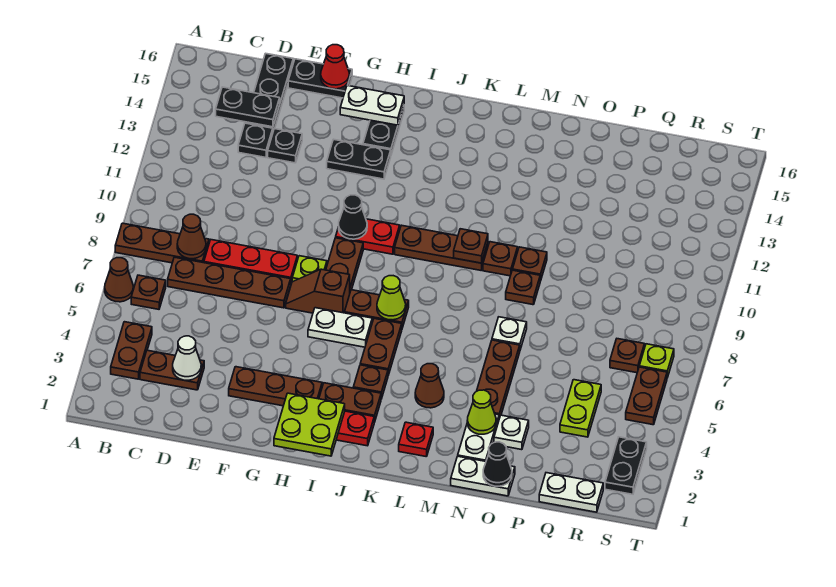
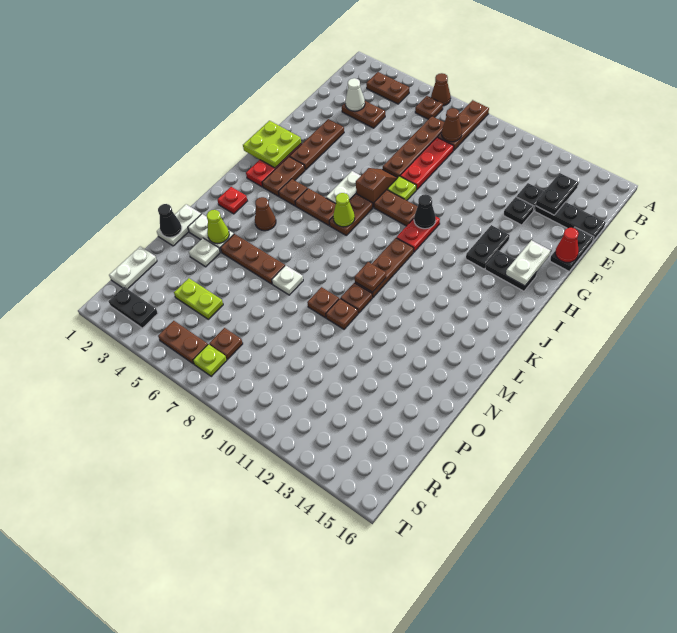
brown 1x2 plate [140,350,204,390] -> brown 1x2 plate turned to [342,101,385,128]

